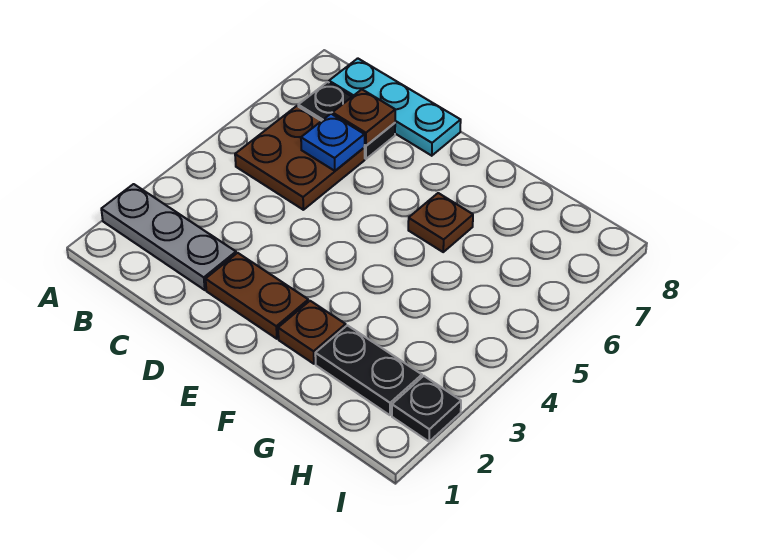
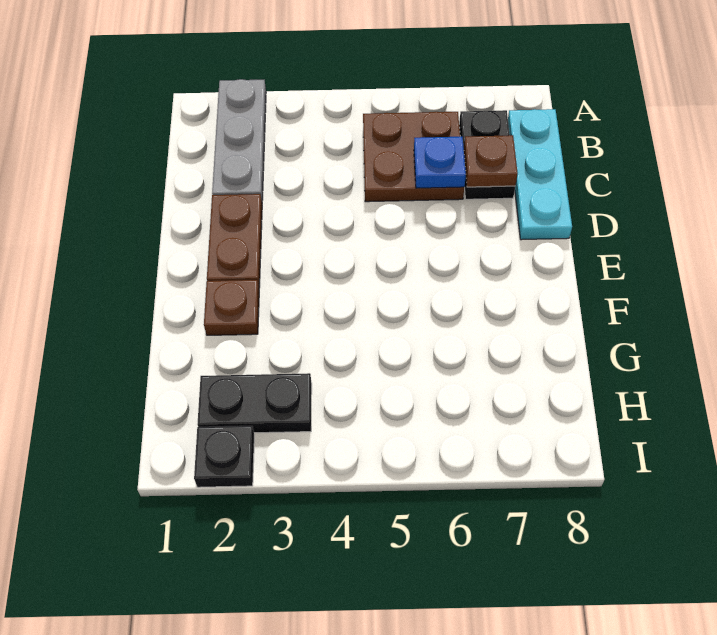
brown 1x1 plate [408,193,473,252] -> none
black 1x2 plate [315,325,422,415] -> black 1x2 plate turned to [197,373,312,433]

